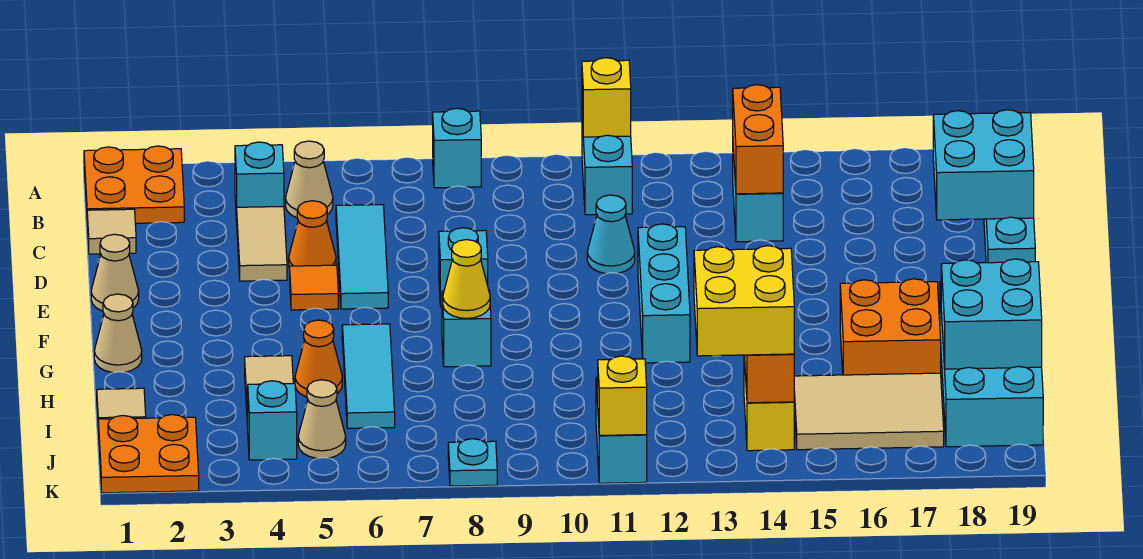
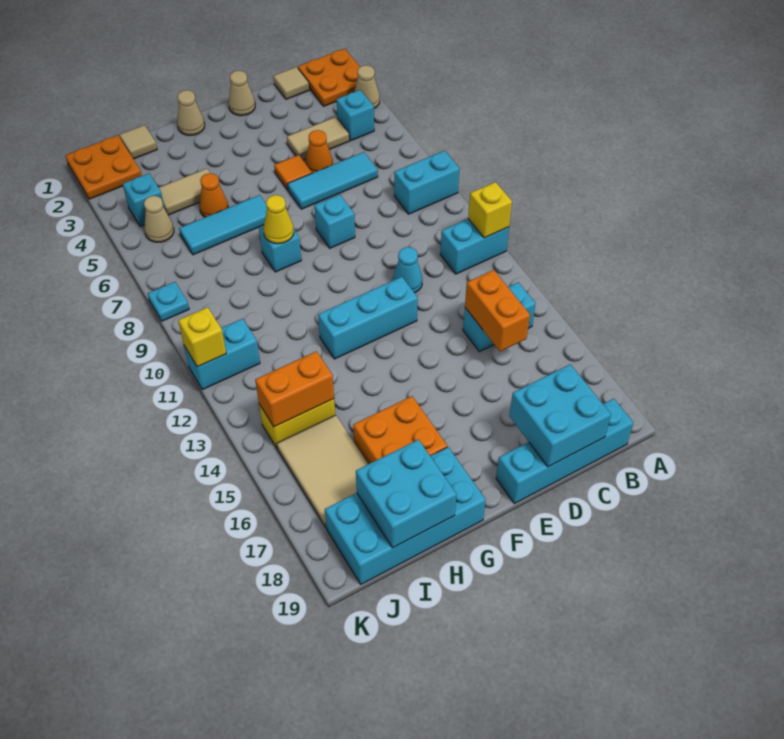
cyan 1x1 brick [433,108,481,188] -> cyan 1x2 brick [394,151,460,214]
tan 1x1 cone [286,141,333,218] -> tan 1x1 cone moved to [354,65,380,108]
orange 1x2 brick [733,85,783,194] -> orange 1x2 brick turned to [465,270,530,351]
yellow 2x2 brick [694,246,794,356] -> none

